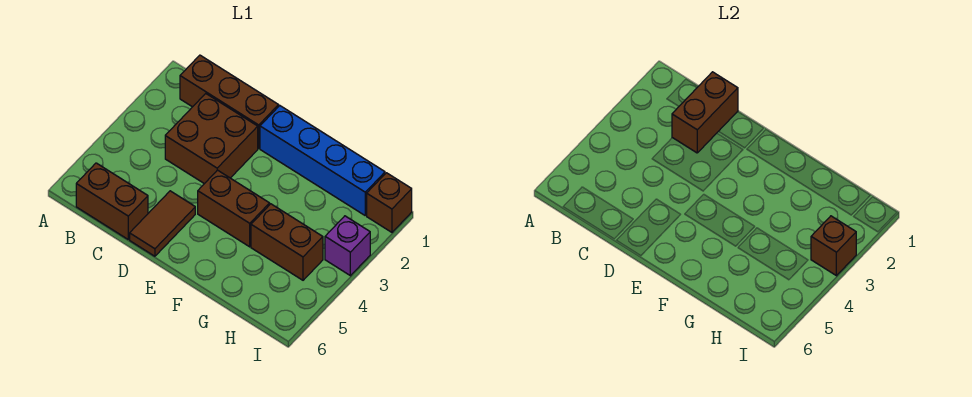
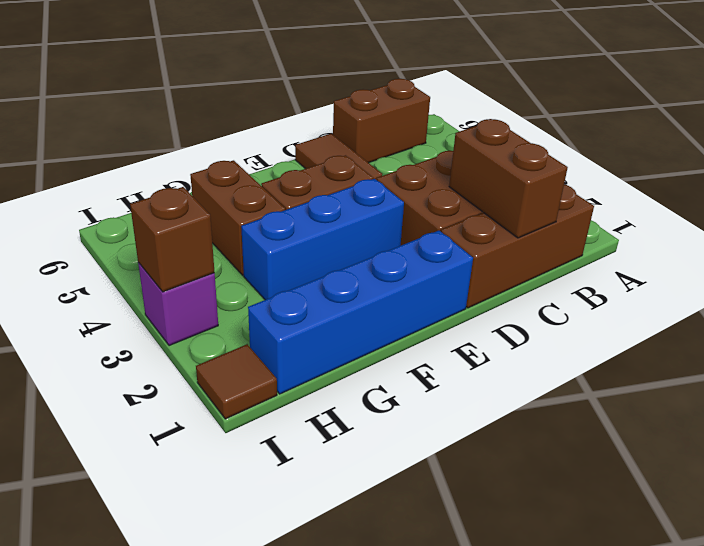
none -> blue 1x3 brick [241,179,404,300]
brown 1x2 brick [251,204,323,280] -> brown 1x2 brick turned to [190,160,285,275]
brown 1x1 brick [367,173,412,232] -> brown 1x1 tile [196,344,277,419]

